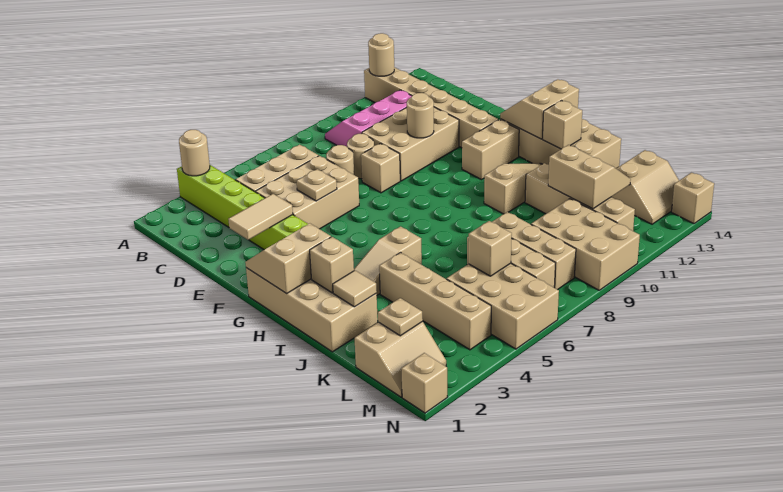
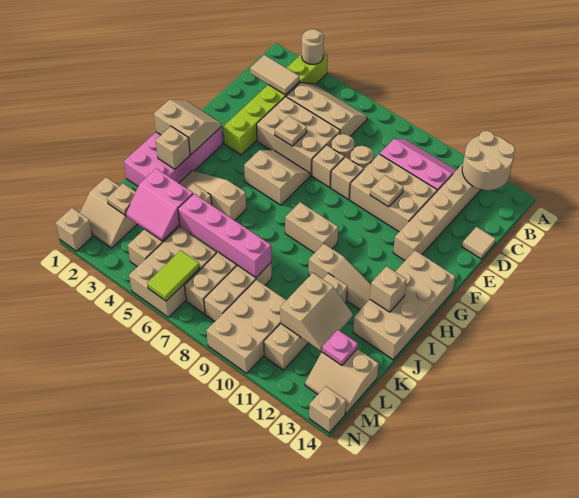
tan 1x1 round brick [368,33,394,76] -> tan 2x2 round brick [462,131,515,190]
tan 1x2 tile [228,194,293,240] -> tan 1x2 tile moved to [250,55,299,95]
tan 1x1 round brick [407,93,434,138] -> tan 1x1 plate [370,175,403,207]
tan 2x4 brick [246,268,378,352] -> pink 2x4 brick [124,127,223,186]
tan 1x2 brick [462,120,519,180] -> tan 1x2 brick moved to [285,202,338,253]
tan 2x2 slope [500,79,579,139] -> tan 2x2 slope moved to [244,150,310,205]
tan 1x1 tile [333,270,377,307] -> tan 1x1 tile moved to [462,227,496,259]
none -> pink 2x2 slope [126,168,193,241]
none -> pink 1x4 brick [178,194,271,278]
tan 1x1 brick [468,221,512,276] -> tan 1x1 brick moved to [312,145,344,187]
none -> pink 1x1 plate [322,330,358,365]
none -> lime 1x2 tile [147,250,199,301]

